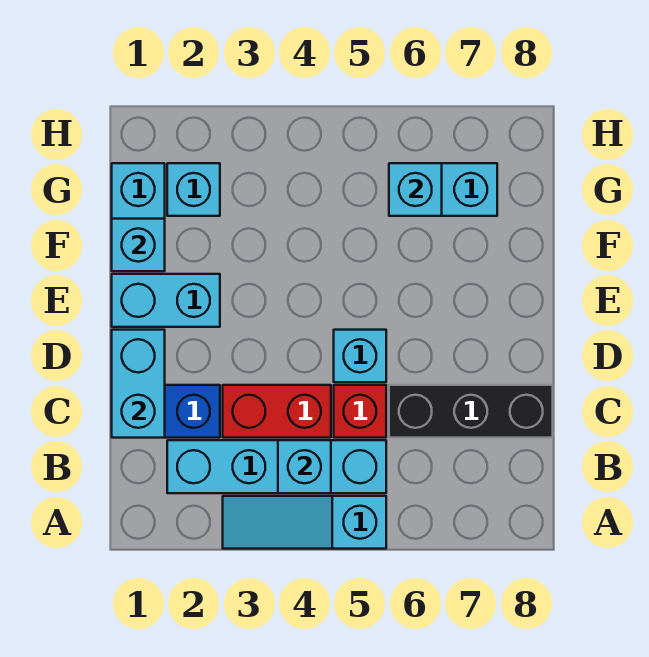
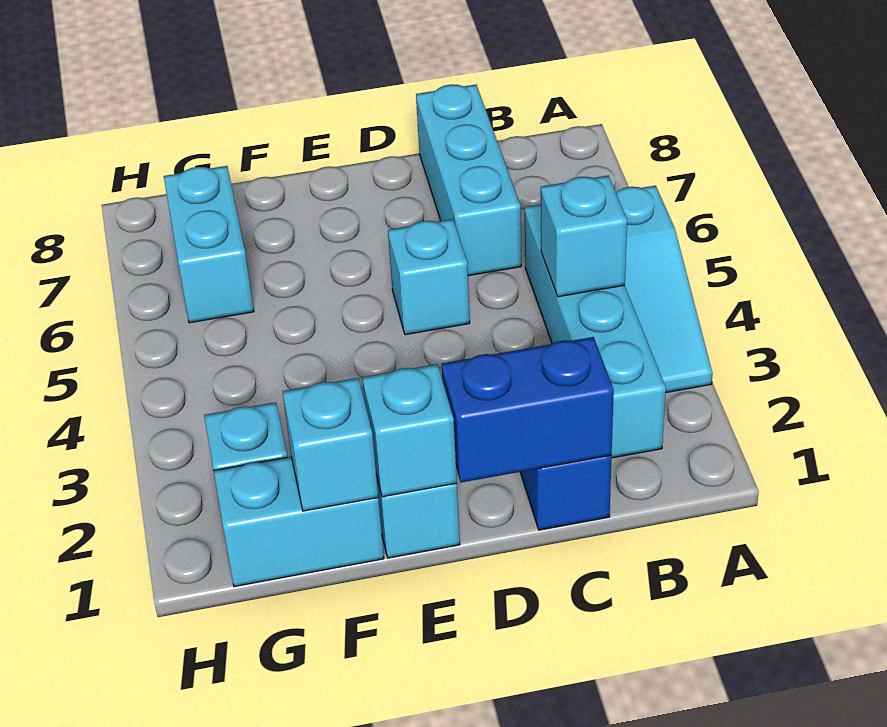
cyan 1x2 brick [112,330,165,438] -> blue 1x2 brick [442,337,614,483]
red 1x2 brick [223,385,331,438] -> none
red 1x1 brick [334,385,386,438] -> none
black 1x3 brick [389,385,553,438] -> cyan 1x3 brick [416,84,521,276]
cyan 1x1 brick [389,163,442,216] -> cyan 1x1 brick moved to [362,364,457,497]

